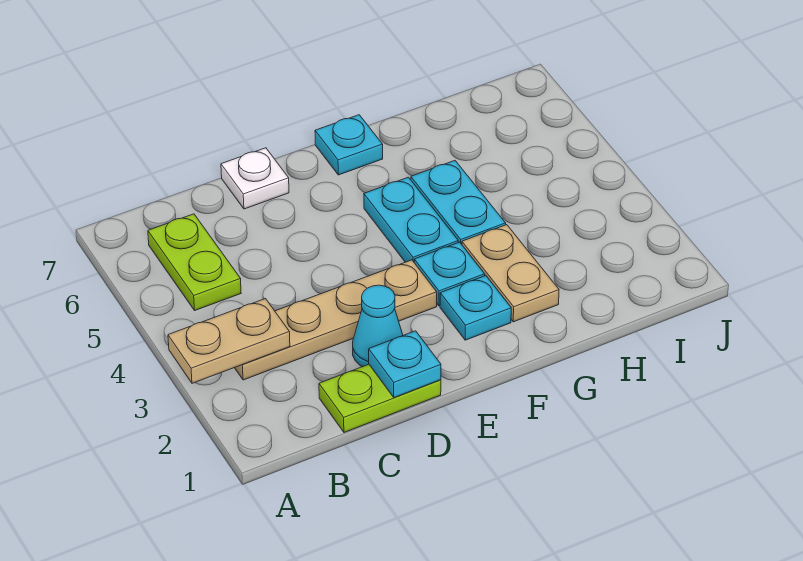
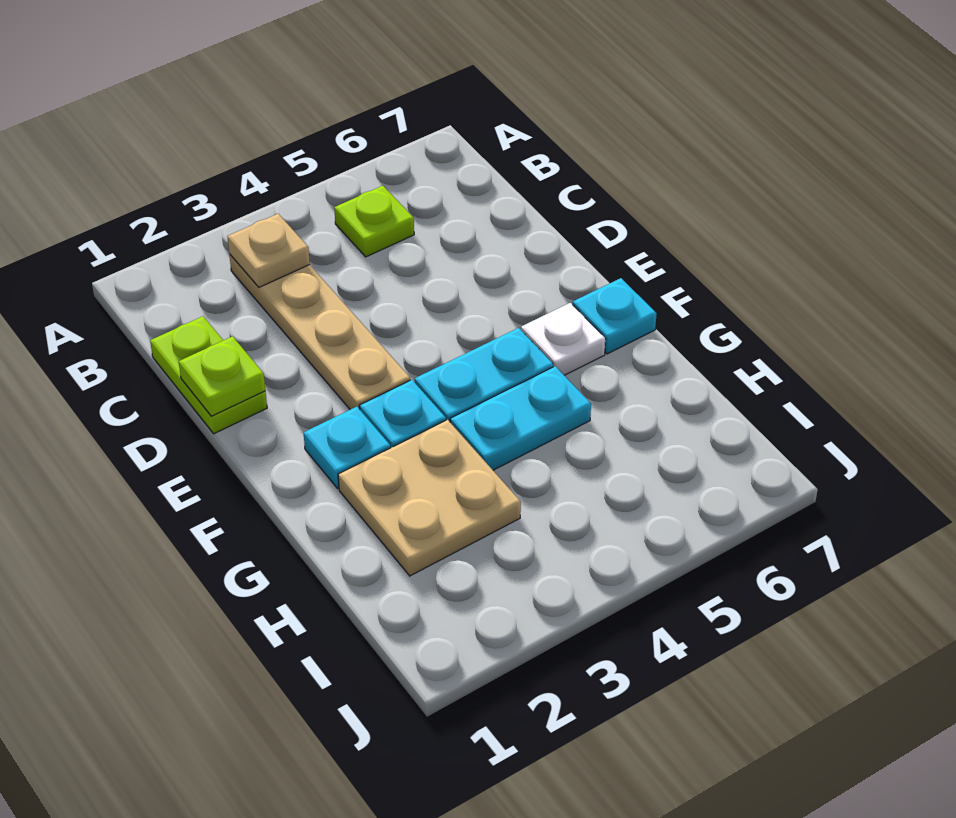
tan 1x2 plate [168,299,290,383] -> tan 1x1 plate [227,214,310,287]
lime 1x2 plate [148,214,241,310] -> lime 1x1 plate [334,186,414,257]
cyan 1x1 plate [369,331,441,398] -> lime 1x1 plate [179,336,265,416]
cyan 1x1 cone [353,285,403,367] -> none
white 1x1 plate [221,148,289,209] -> white 1x1 plate moved to [521,303,606,375]
tan 1x2 plate [462,225,559,322] -> tan 2x2 plate [338,420,521,576]

